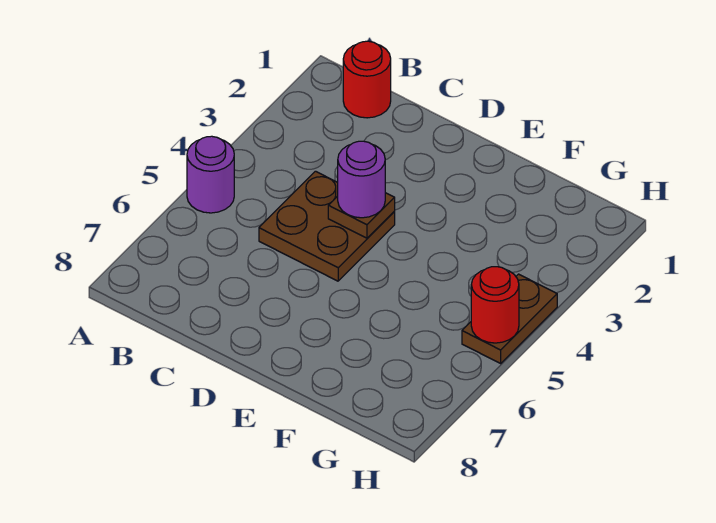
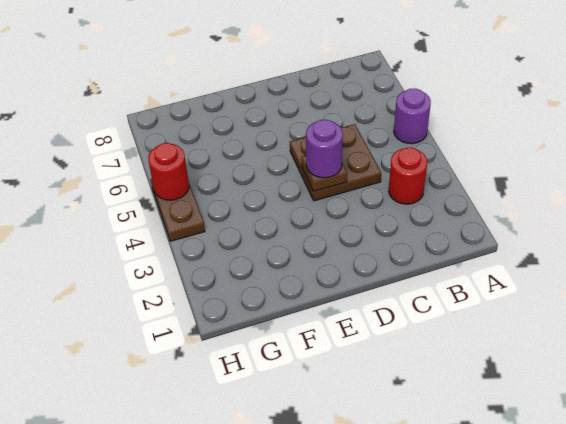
red 1x1 round brick [343,41,391,118] -> red 1x1 round brick moved to [389,148,427,204]

